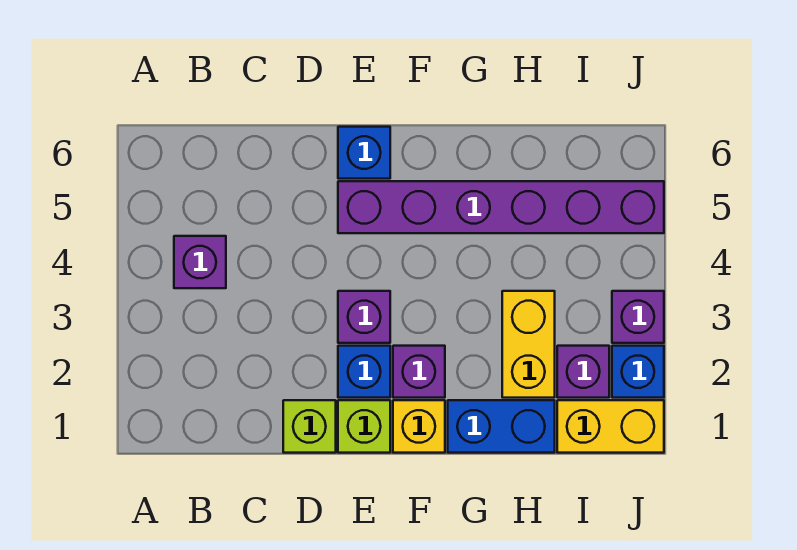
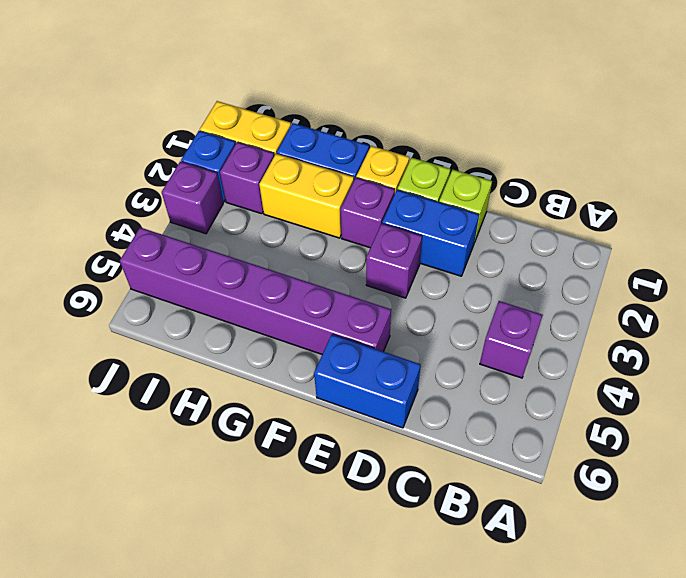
blue 1x1 brick [338,346,390,398] -> blue 1x2 brick [382,190,479,276]
blue 1x1 brick [338,127,390,179] -> blue 1x2 brick [314,335,421,428]
yellow 1x2 brick [502,291,555,398] -> yellow 1x2 brick turned to [259,154,354,238]

